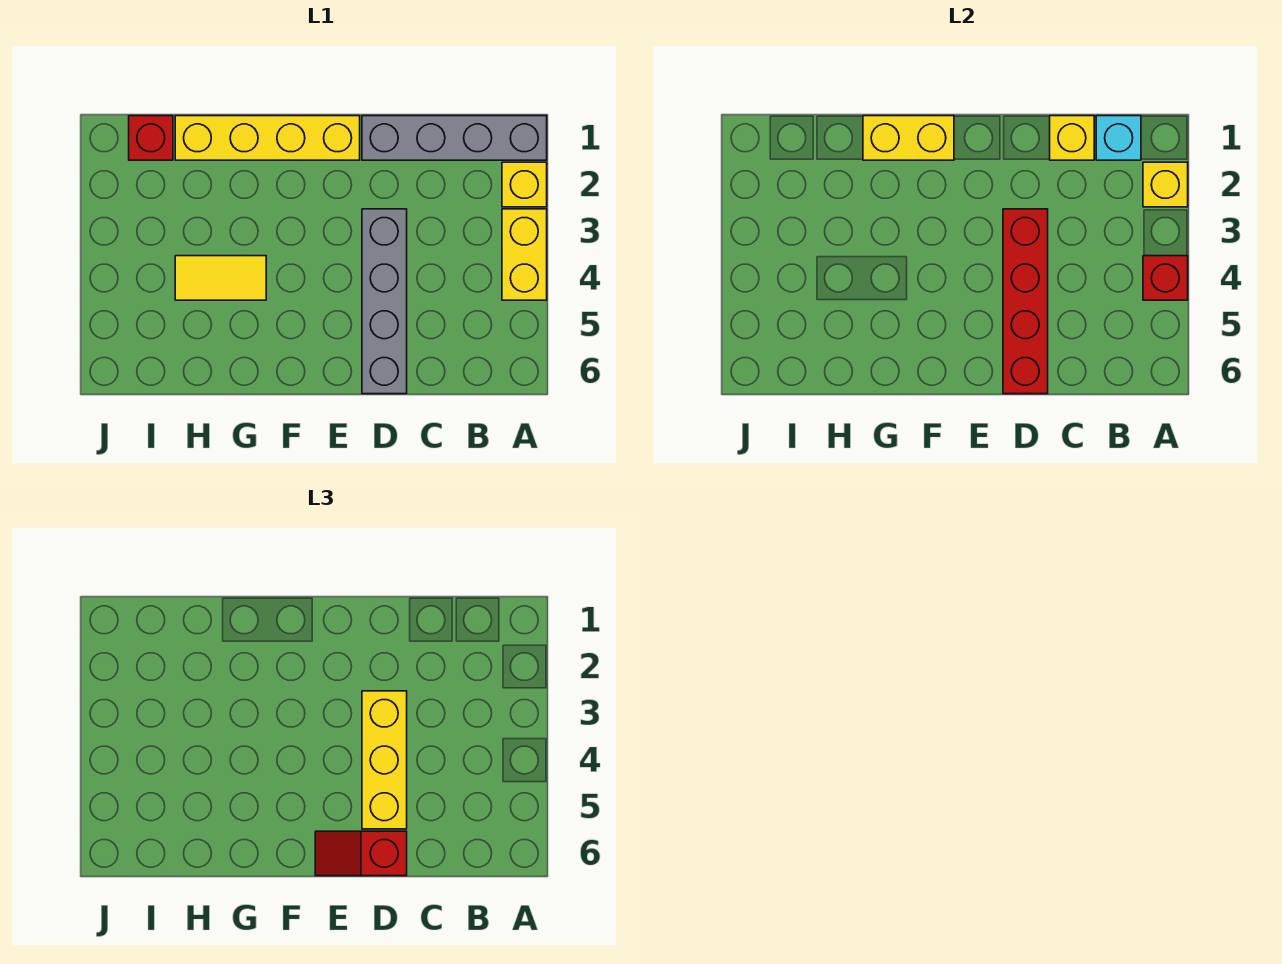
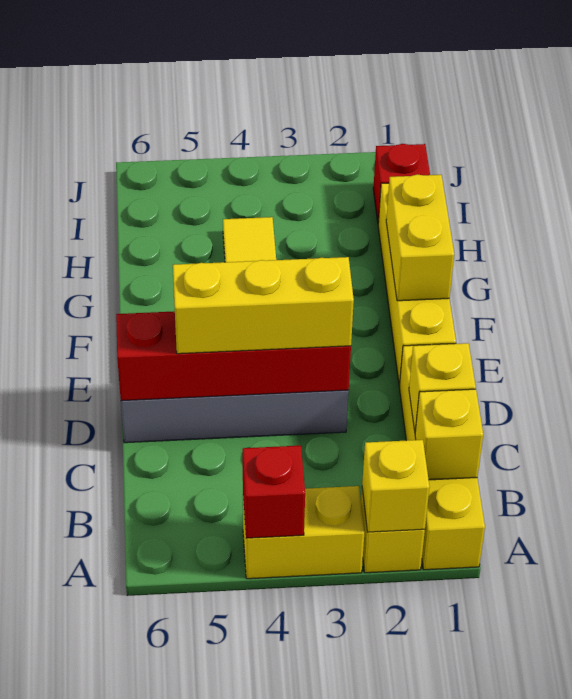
grey 1x4 brick [362,116,547,160] -> yellow 1x4 brick [399,343,485,570]
cyan 1x1 brick [1096,116,1141,160] -> yellow 1x1 brick [415,389,483,480]
red 1x2 slope [315,831,407,876] -> none

